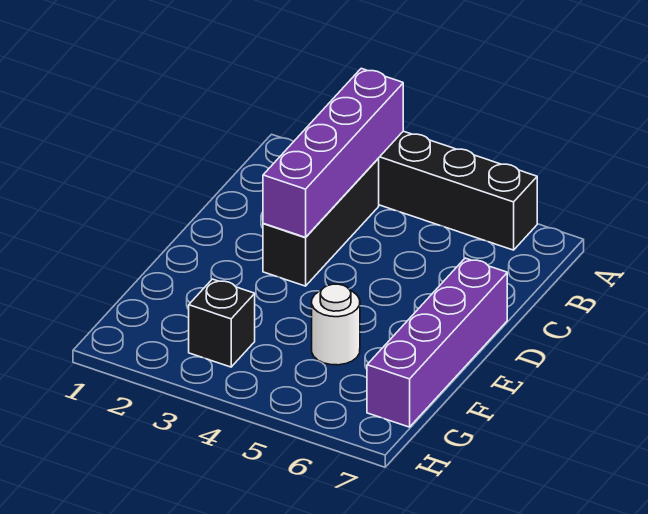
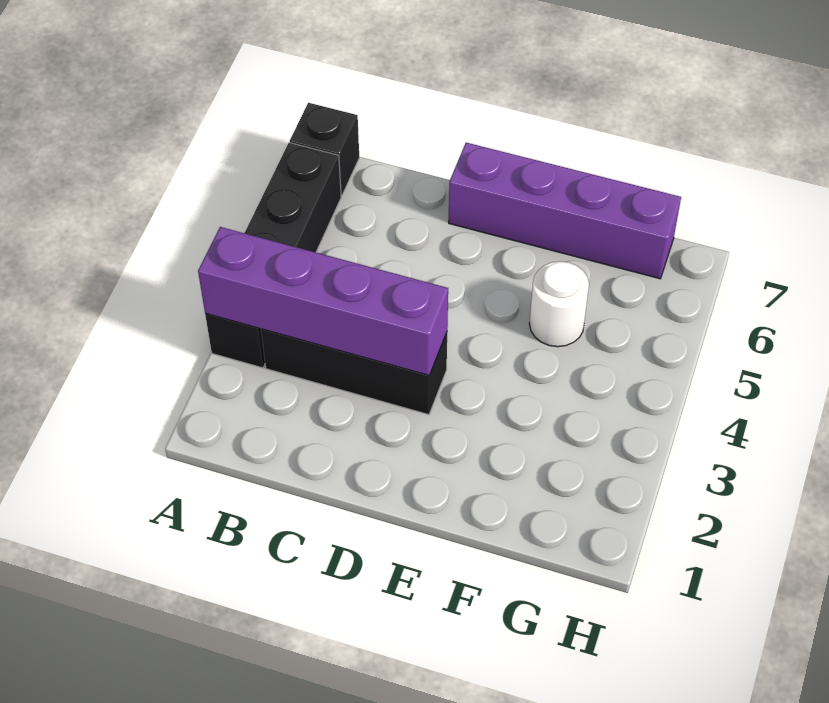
black 1x1 brick [189,279,255,367] -> black 1x1 brick moved to [290,103,359,195]

